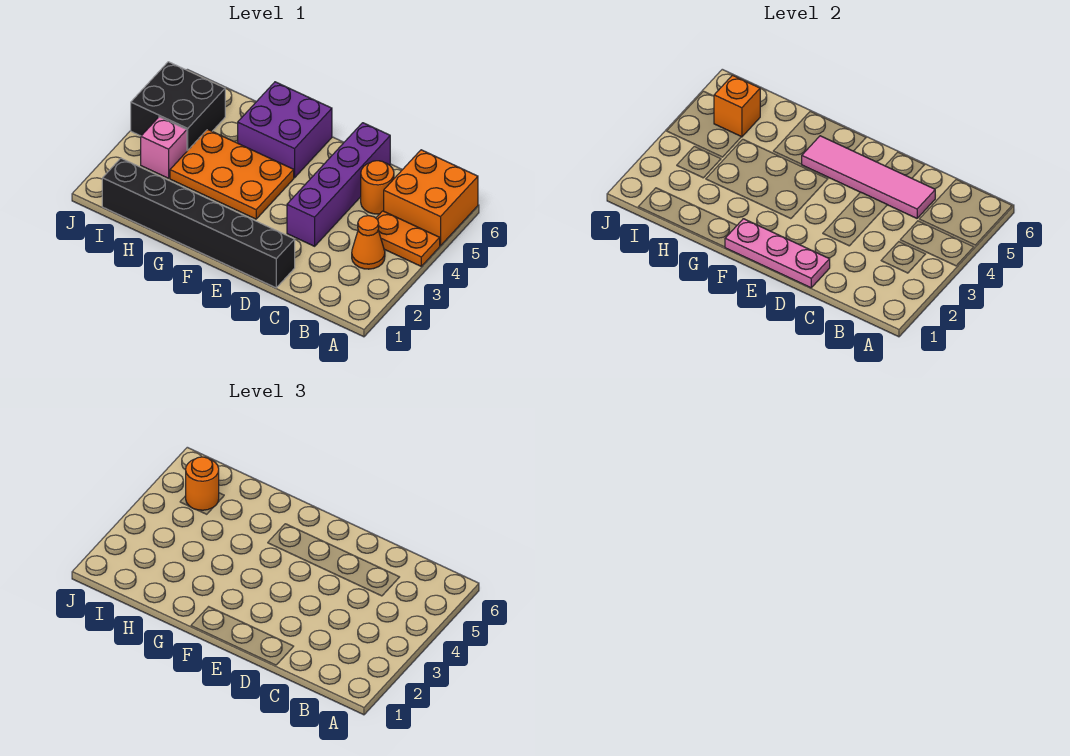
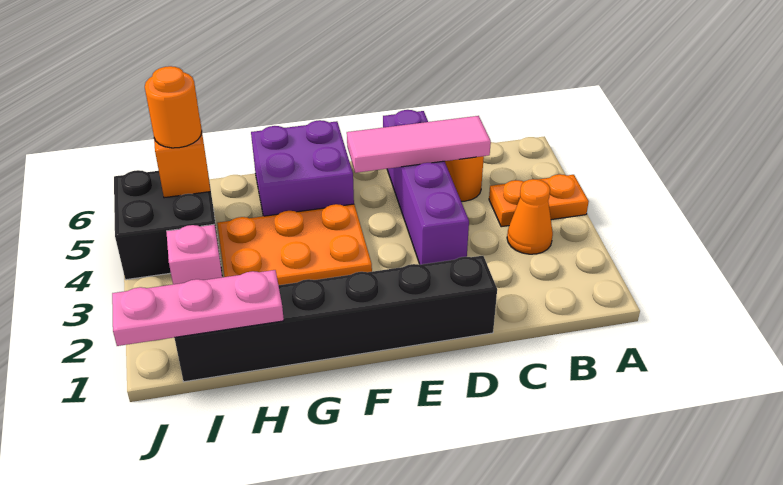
orange 2x2 brick [384,150,478,246] -> none
pink 1x4 tile [802,136,935,218] -> pink 1x3 tile [347,116,491,173]
pink 1x3 plate [725,219,830,288] -> pink 1x3 plate moved to [112,270,284,346]

